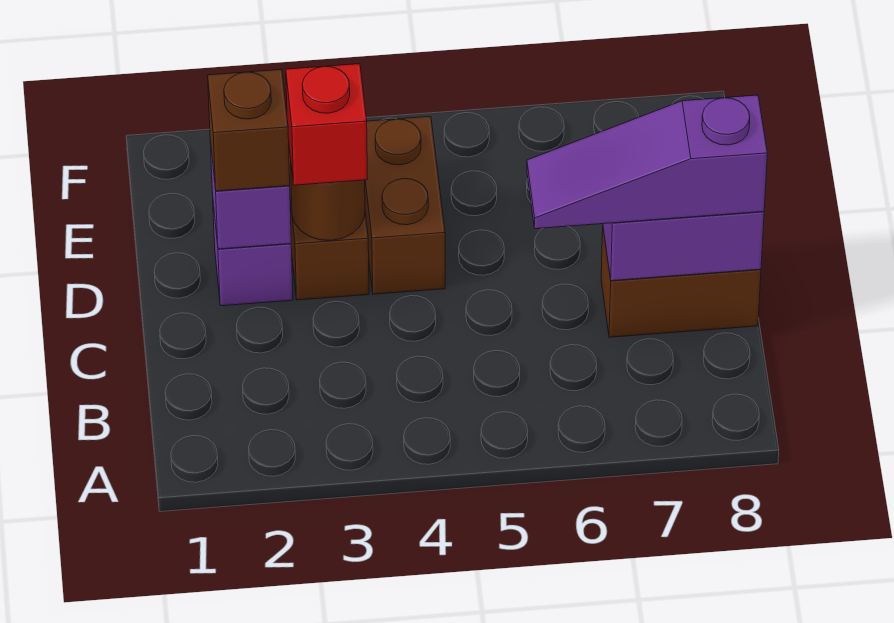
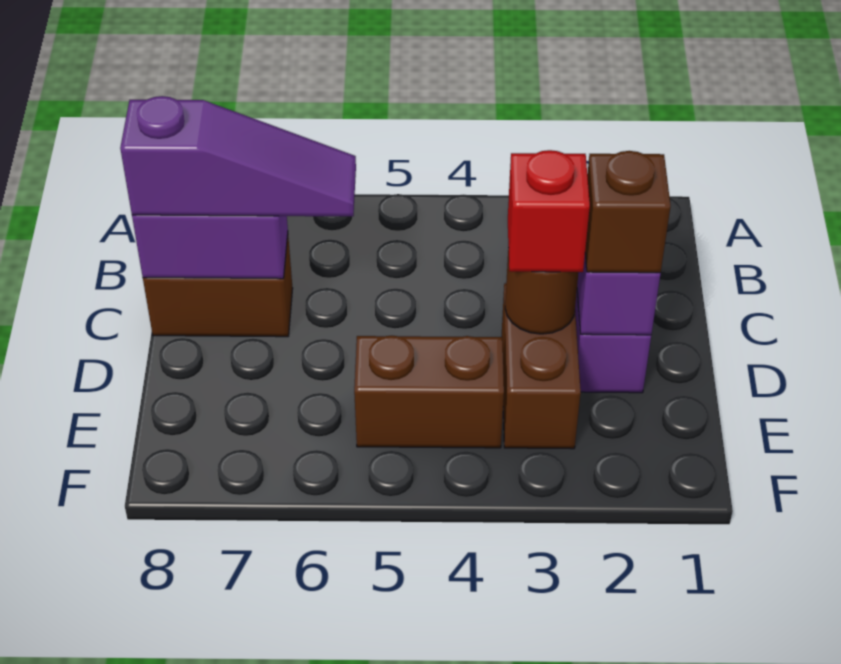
brown 1x2 brick [365,116,445,294] -> brown 1x2 brick turned to [354,336,504,448]

